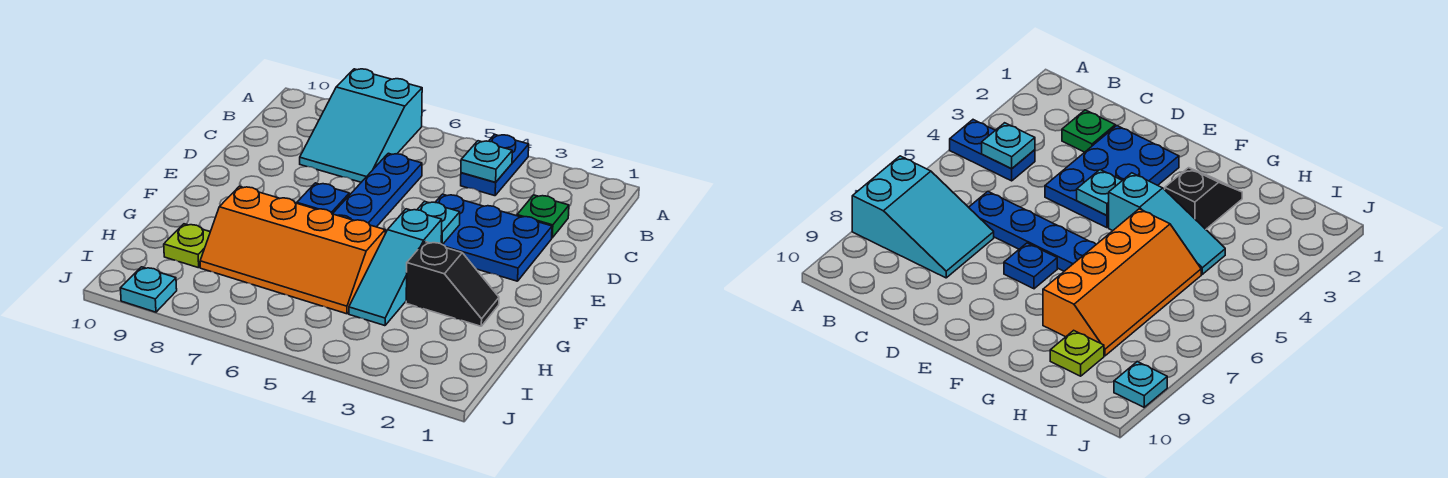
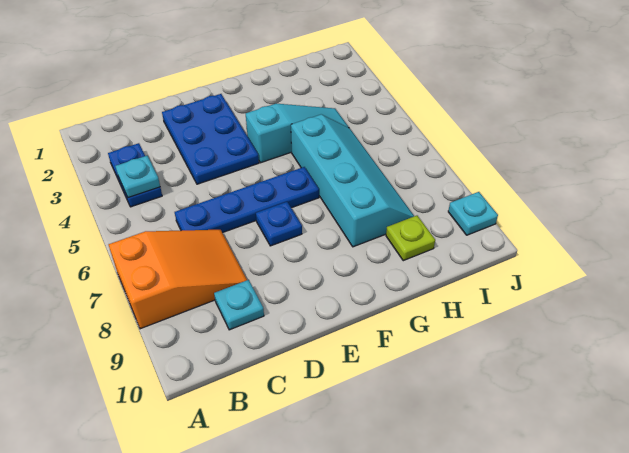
blue 1x2 plate [461,135,529,196] -> blue 1x2 plate turned to [108,143,162,207]
cyan 2x3 slope [300,69,422,182] -> orange 2x3 slope [109,230,247,329]
green 1x1 plate [517,195,569,238] -> none
cyan 1x1 plate [417,201,460,245] -> cyan 1x1 plate moved to [214,280,264,330]
black 1x2 slope [406,242,499,326] -> none
orange 2x4 slope [200,186,385,314] -> cyan 2x4 slope [291,114,414,247]

